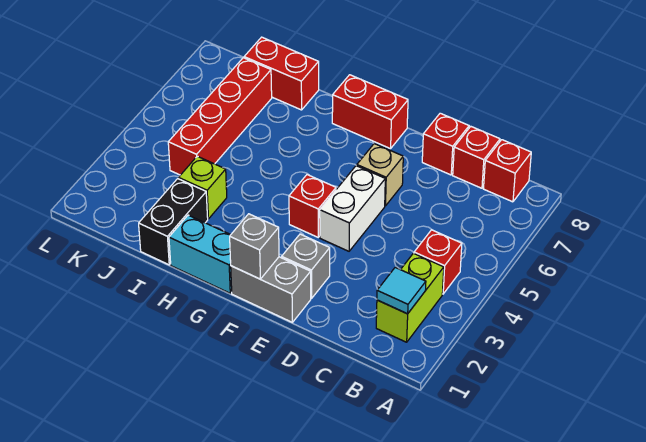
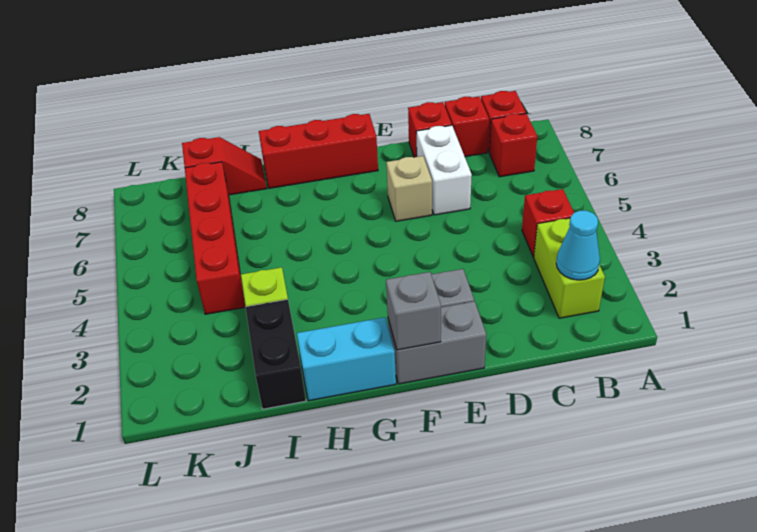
cyan 1x1 tile [377,267,426,314] -> cyan 1x1 cone [556,211,600,280]
white 1x2 brick [320,166,385,251] -> white 1x2 brick moved to [416,125,472,215]
red 1x1 brick [289,175,336,237] -> red 1x1 brick moved to [489,114,537,177]
red 1x2 brick [332,75,408,149] -> red 1x3 brick [259,114,378,188]
red 1x2 brick [244,37,319,110] -> red 1x2 slope [182,137,267,195]

